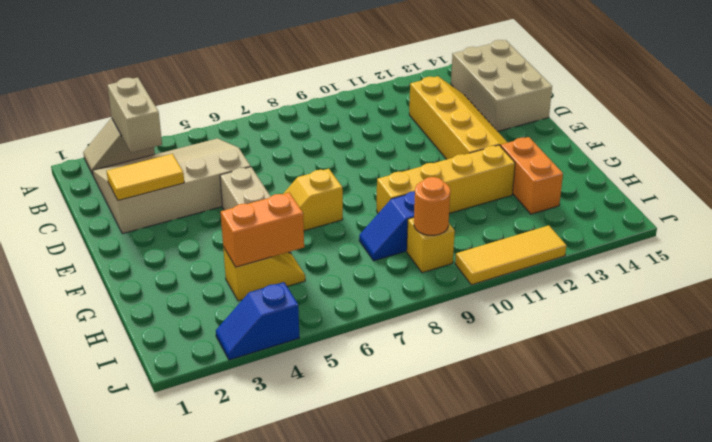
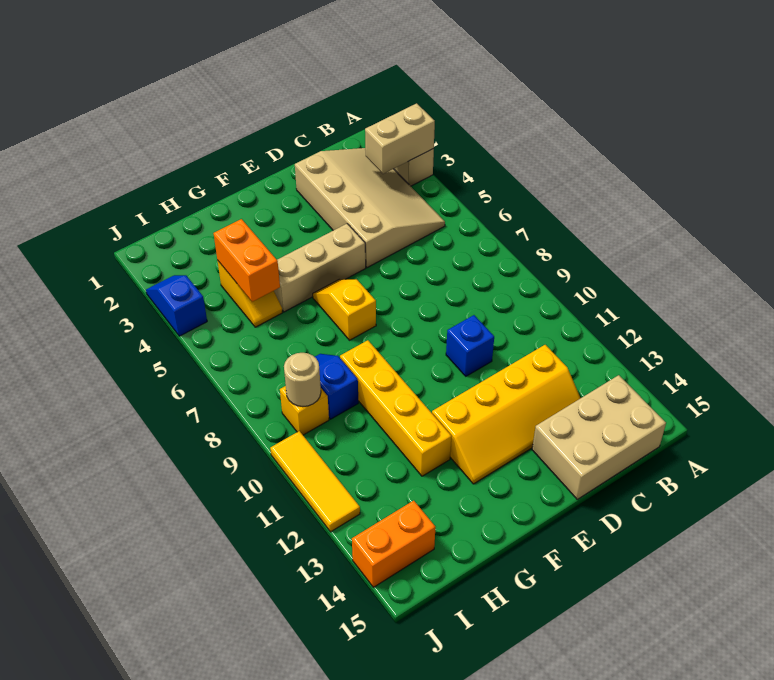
yellow 1x2 tile [107,154,184,200] -> none
none -> blue 1x1 brick [446,315,494,376]
orange 1x2 brick [501,137,563,214] -> orange 1x2 brick moved to [352,501,435,587]
orange 1x1 round brick [414,177,450,236] -> tan 1x1 round brick [284,353,321,407]

